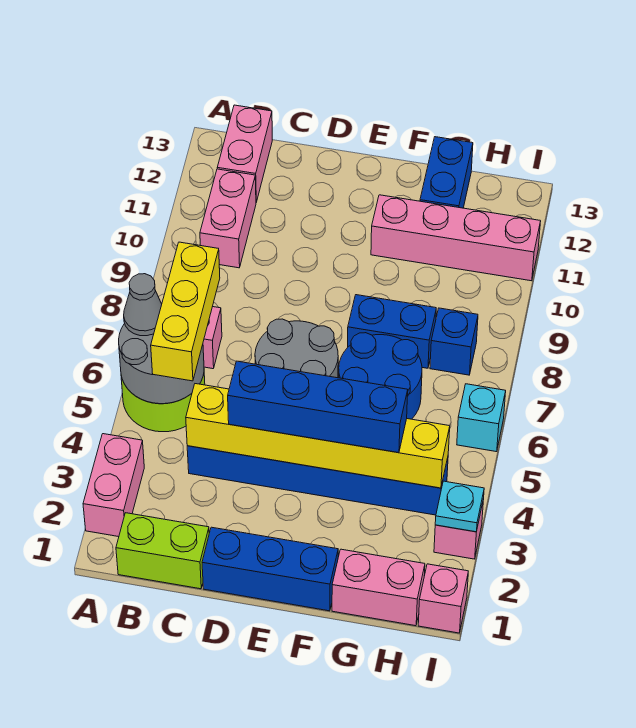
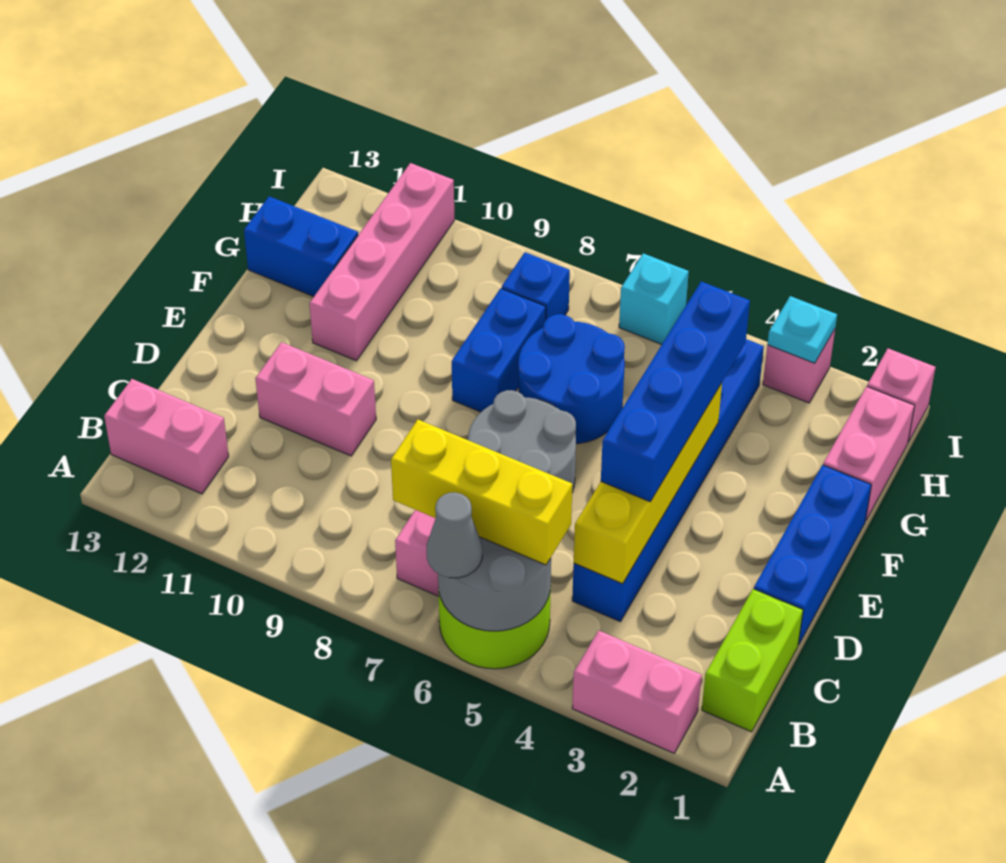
pink 1x2 brick [200,169,256,268] -> pink 1x2 brick moved to [255,342,376,456]
yellow 1x6 brick [186,384,450,488] -> yellow 1x4 brick [574,383,722,584]

